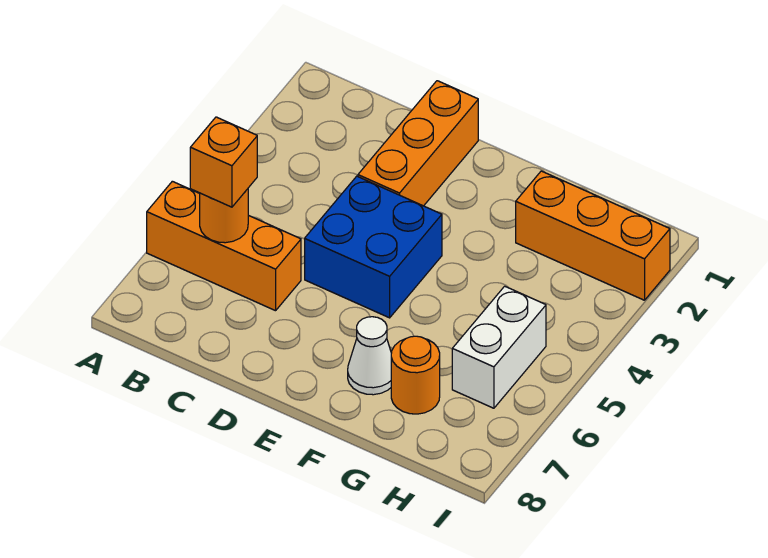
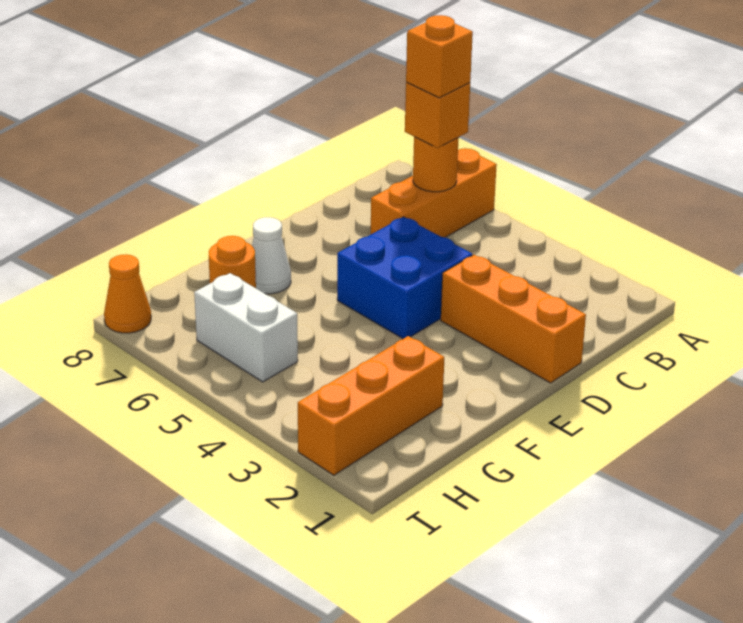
none -> orange 1x1 brick [406,15,473,98]
none -> orange 1x1 cone [104,254,151,333]

